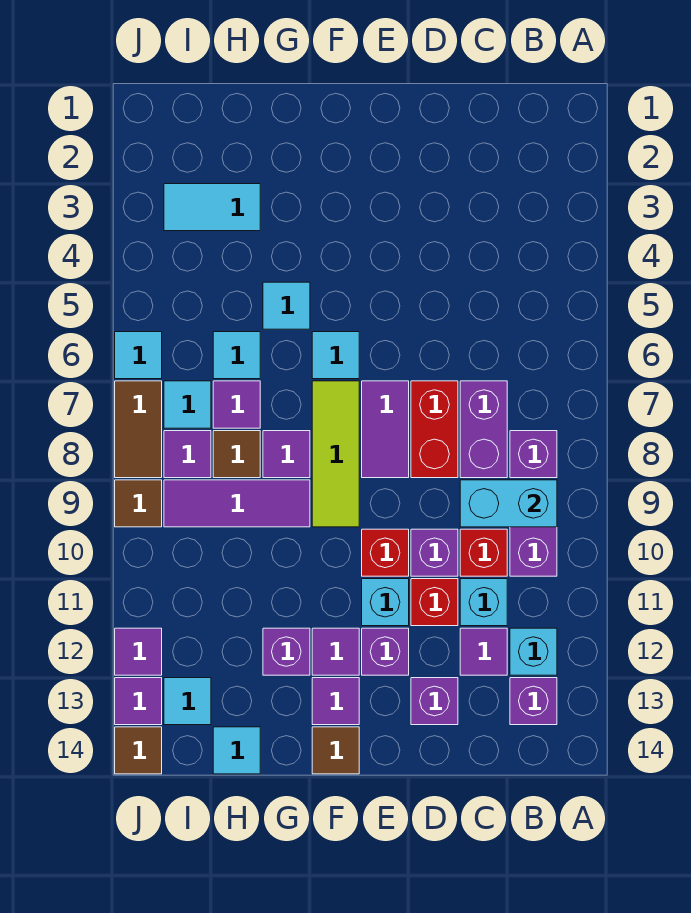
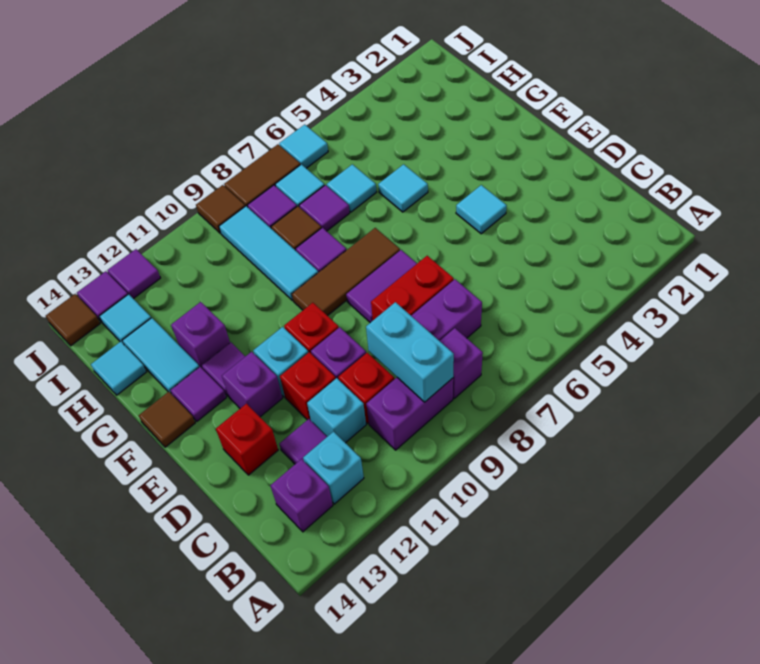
purple 1x1 brick [411,678,458,725] -> red 1x1 brick [216,404,278,475]
cyan 1x1 tile [312,332,359,379] -> cyan 1x1 tile moved to [456,185,507,234]
lime 1x3 tile [312,381,359,527] -> brown 1x3 tile [292,228,400,316]
purple 1x3 tile [164,480,310,527] -> cyan 1x3 tile [219,206,318,300]
cyan 1x2 tile [164,184,260,231] -> cyan 1x2 tile moved to [123,318,199,394]

